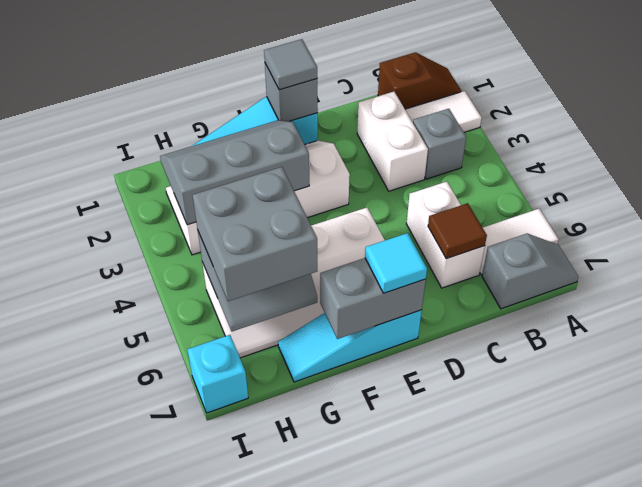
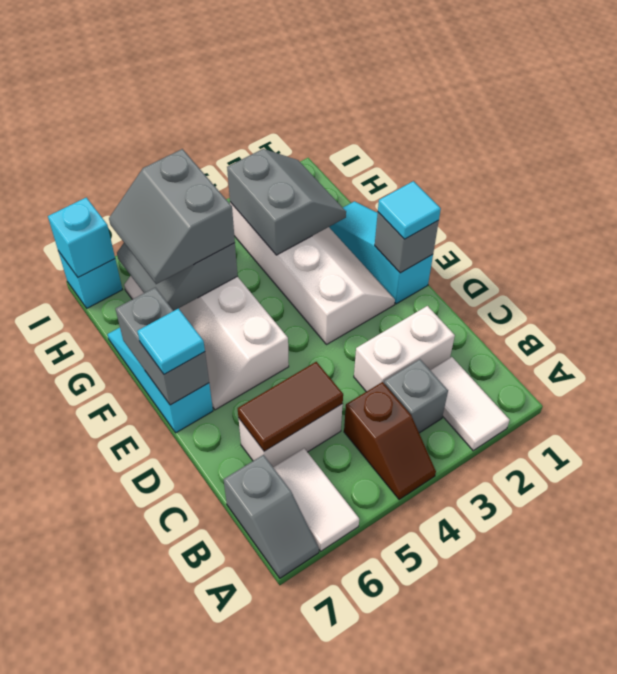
brown 1x2 slope [378,52,462,109] -> brown 1x2 slope moved to [344,382,436,499]
brown 1x1 tile [428,203,487,259] -> brown 1x2 tile [238,362,343,451]
grey 1x1 tile [264,39,317,90] -> cyan 1x1 tile [378,181,441,239]
grey 2x3 slope [160,120,309,225] -> grey 2x2 slope [227,149,346,255]
grey 2x2 brick [193,167,317,301] -> grey 2x2 slope [109,149,235,284]
none -> cyan 1x1 brick [48,198,115,277]

